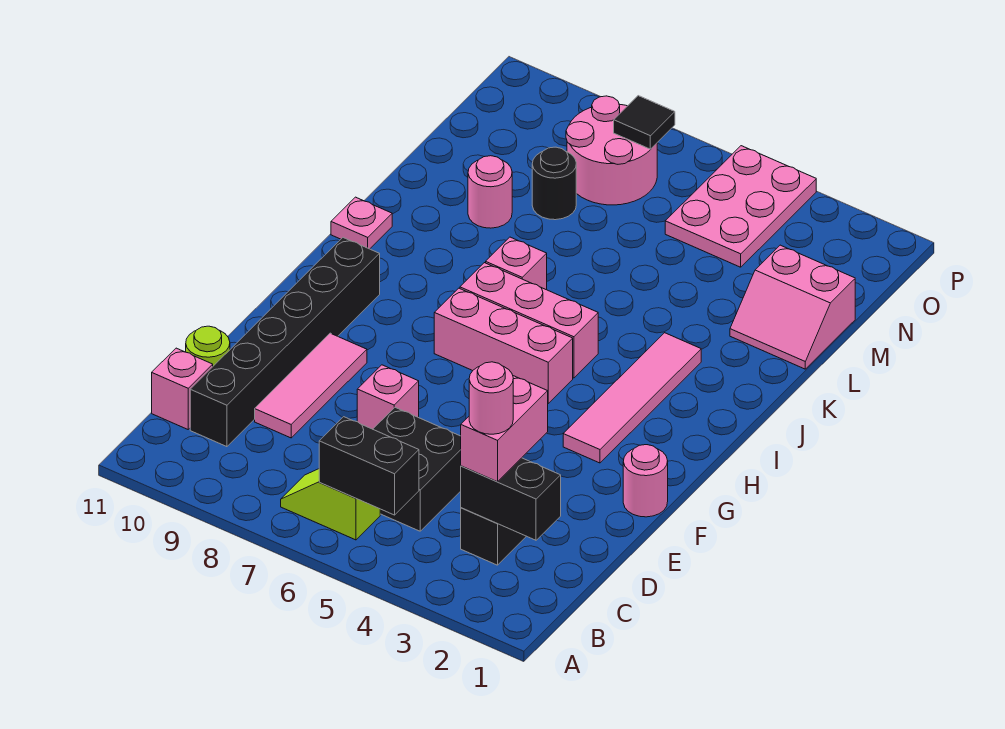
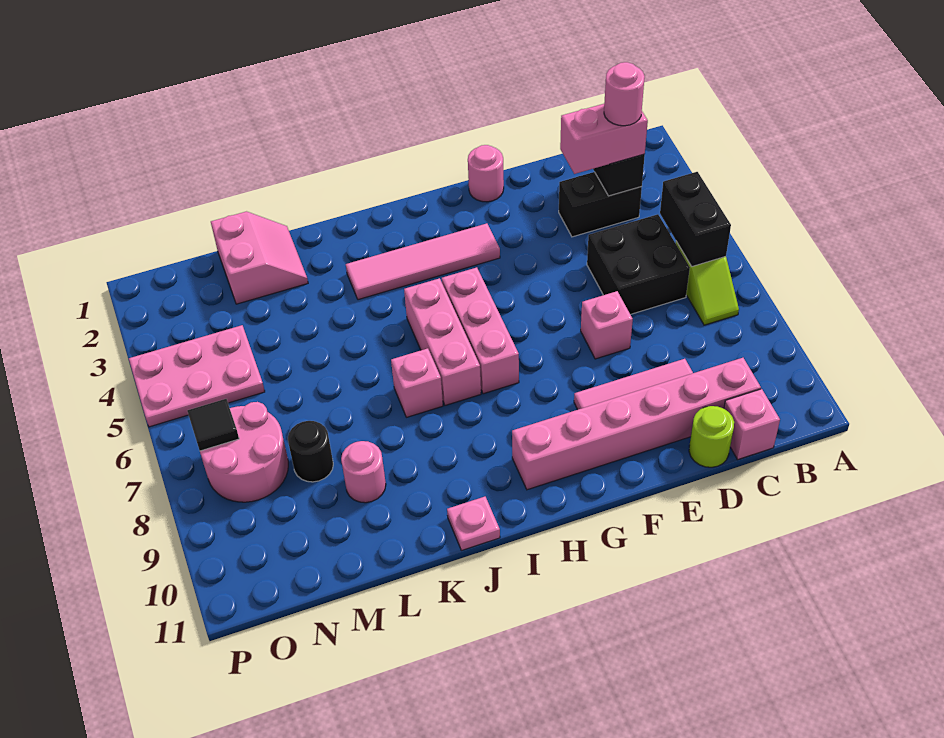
black 1x6 brick [190,238,380,447] -> pink 1x6 brick [512,358,761,490]

